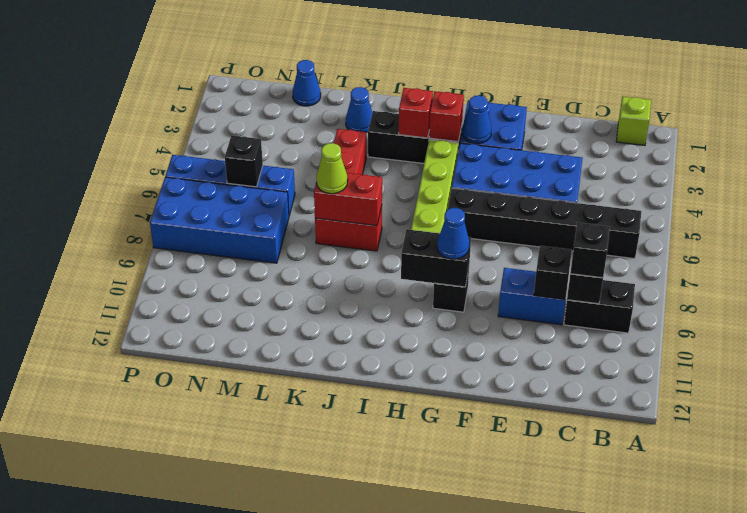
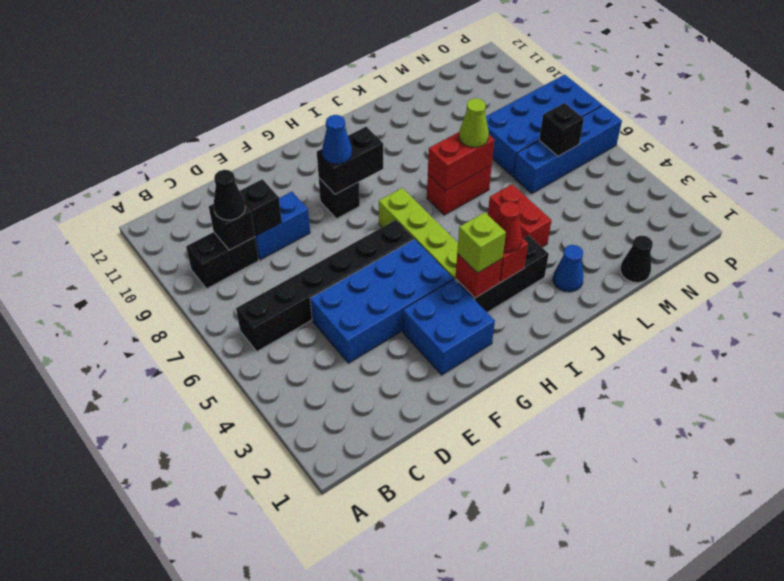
lime 1x1 brick [616,97,651,145] -> lime 1x1 brick moved to [457,212,506,273]
black 1x1 brick [571,223,610,278] -> black 1x1 cone [214,170,245,220]
blue 1x1 cone [462,95,492,144] -> none
none -> red 1x1 cone [496,201,522,253]
blue 1x1 cone [293,60,321,106] -> black 1x1 cone [620,236,653,283]

